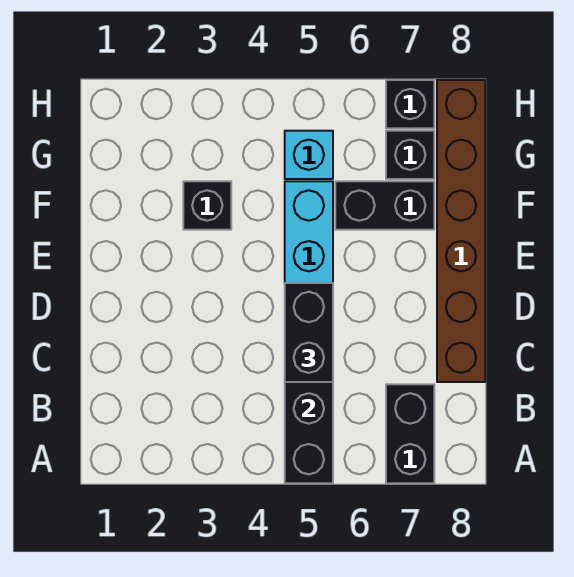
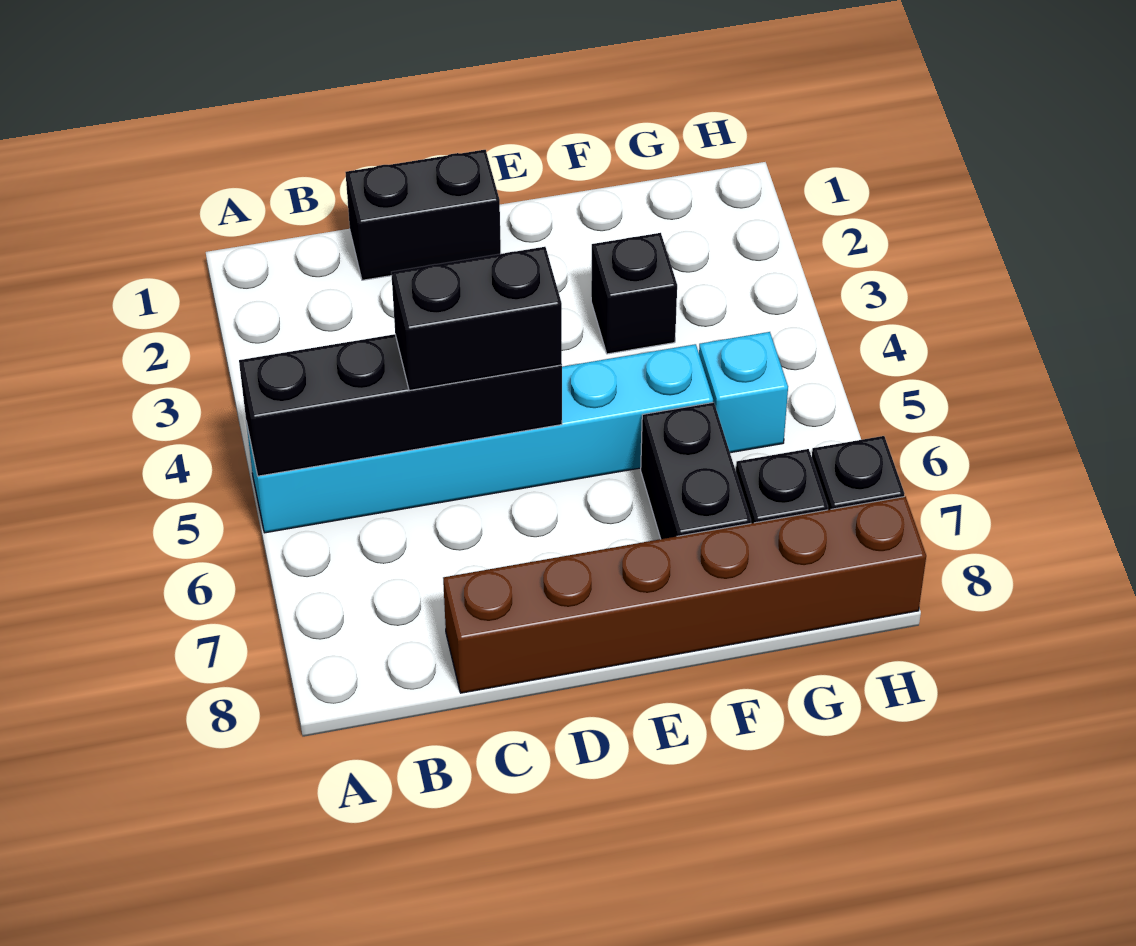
black 1x2 brick [386,384,434,483] -> black 1x2 brick moved to [346,150,501,280]

